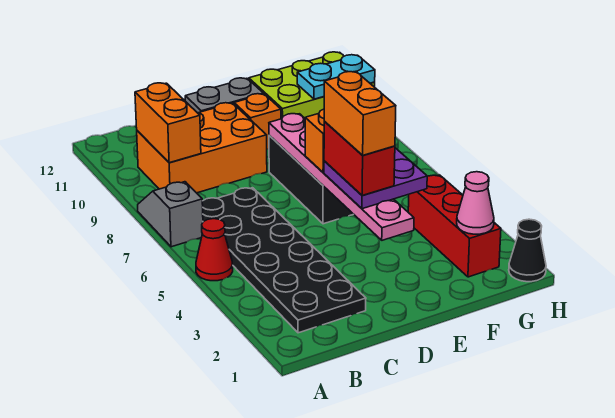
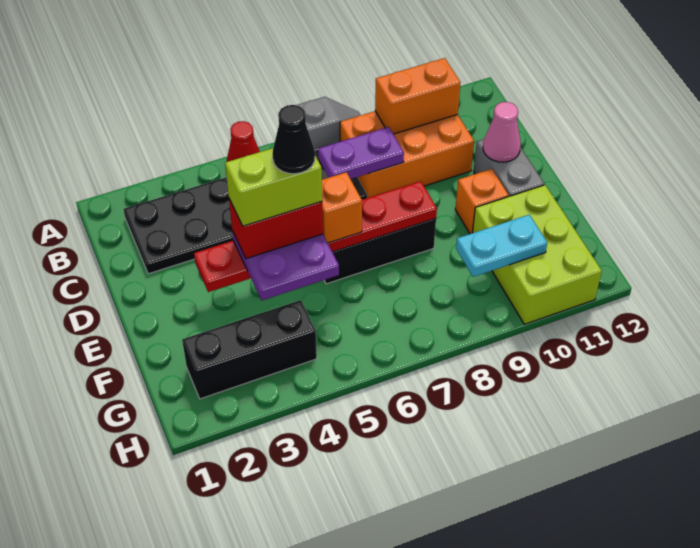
orange 2x3 brick [137,103,267,193] -> orange 2x3 brick turned to [340,111,474,198]
none -> purple 1x2 plate [318,127,404,179]
pink 1x6 plate [269,114,414,240] -> red 1x6 plate [194,181,437,292]
orange 1x2 brick [324,72,396,155] -> lime 1x2 brick [225,148,322,226]
red 1x3 brick [408,175,501,277] -> black 1x3 brick [182,300,317,399]
pink 1x1 cone [457,172,494,234] -> pink 1x1 cone moved to [483,102,521,162]
cyan 1x2 plate [297,55,375,99] -> cyan 1x2 plate turned to [456,215,547,277]
black 1x1 cone [509,219,546,282] -> black 1x1 cone moved to [272,105,315,174]

